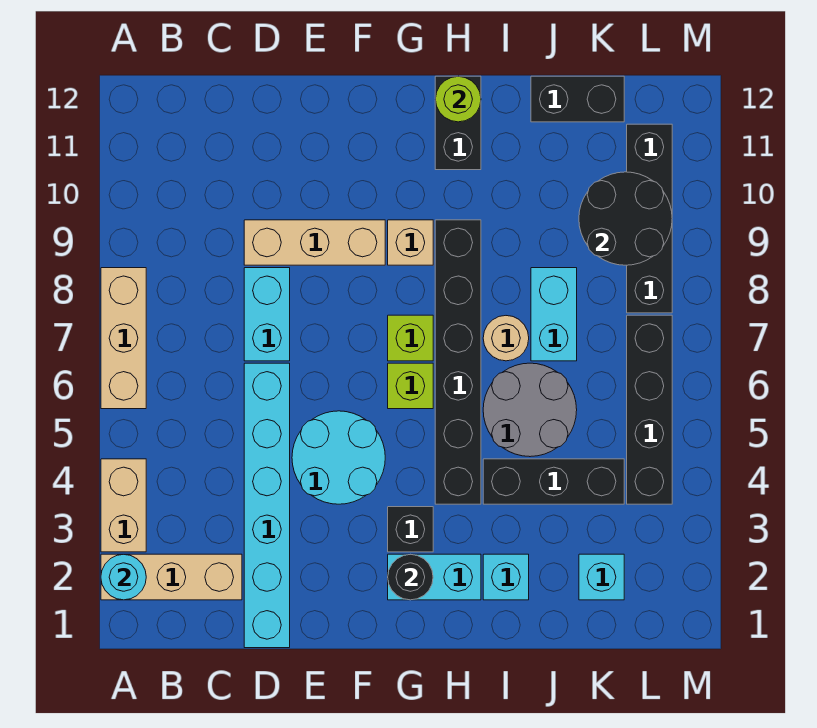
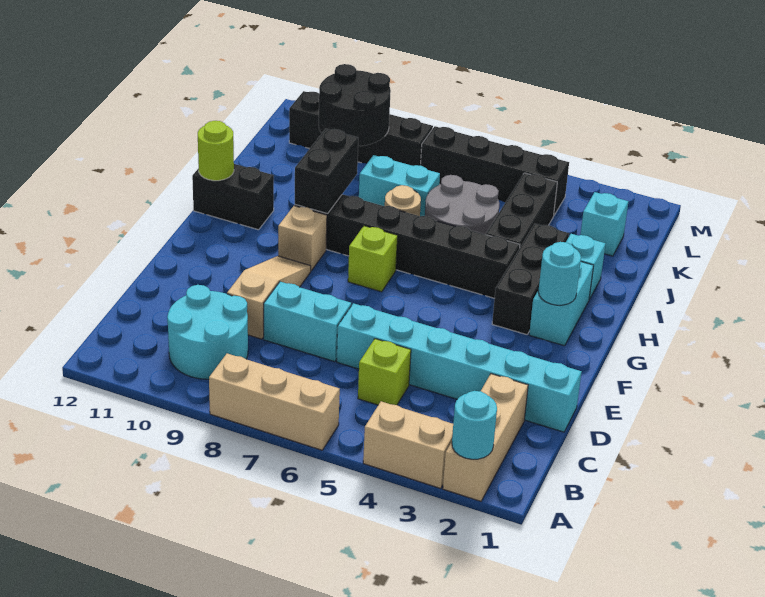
tan 1x3 brick [244,220,385,265] -> tan 1x3 slope [227,256,311,339]
cyan 2x2 round brick [292,411,385,504] -> cyan 2x2 round brick moved to [167,285,248,379]
black 1x1 round brick [388,554,433,600] -> cyan 1x1 round brick [538,242,581,305]
black 1x1 brick [388,507,433,552] -> black 1x3 brick [492,224,569,335]
lime 1x1 brick [388,363,433,409] -> lime 1x1 brick moved to [358,339,411,405]
black 1x2 brick [531,76,624,122] -> black 1x2 brick moved to [295,129,358,214]

